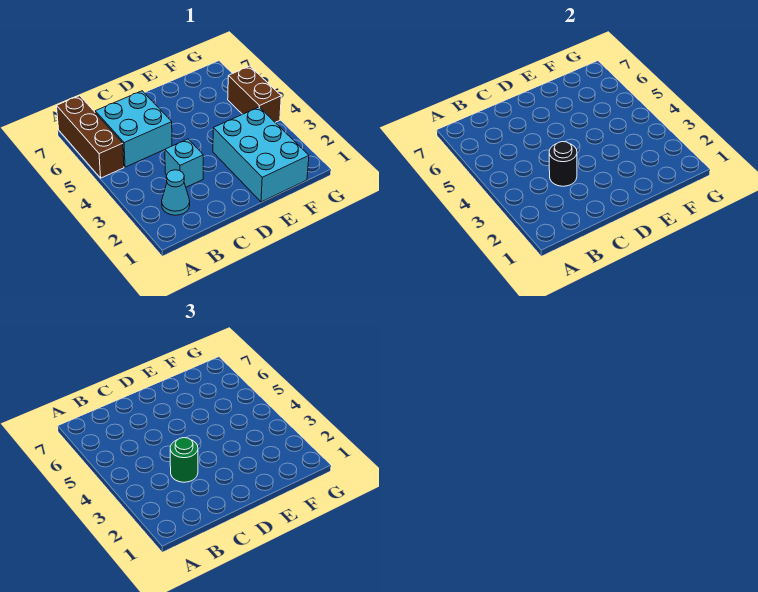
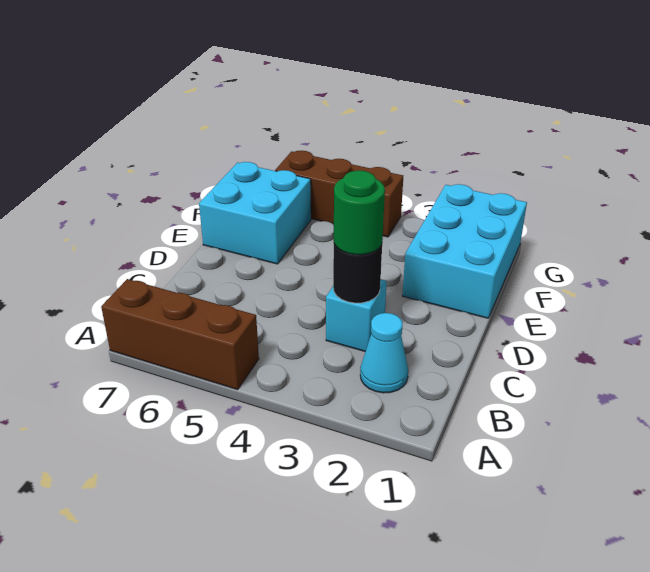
cyan 2x2 brick [95,91,172,167] -> cyan 2x2 brick moved to [199,162,311,264]
cyan 2x3 brick [213,107,309,202] -> cyan 2x3 brick turned to [402,184,527,318]
brown 1x2 brick [228,66,281,122] -> brown 1x3 brick [275,151,403,237]

